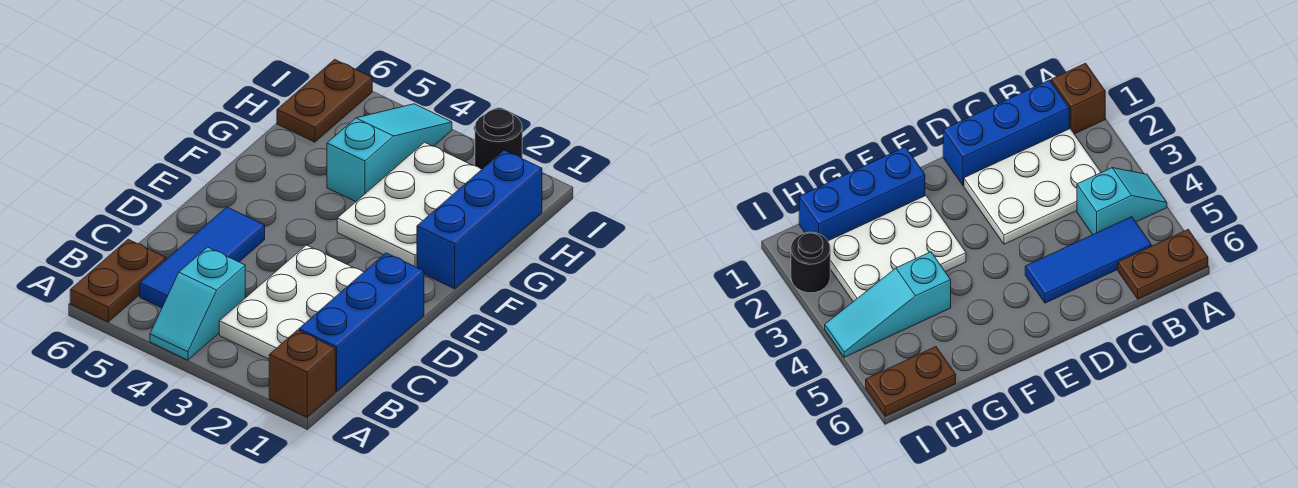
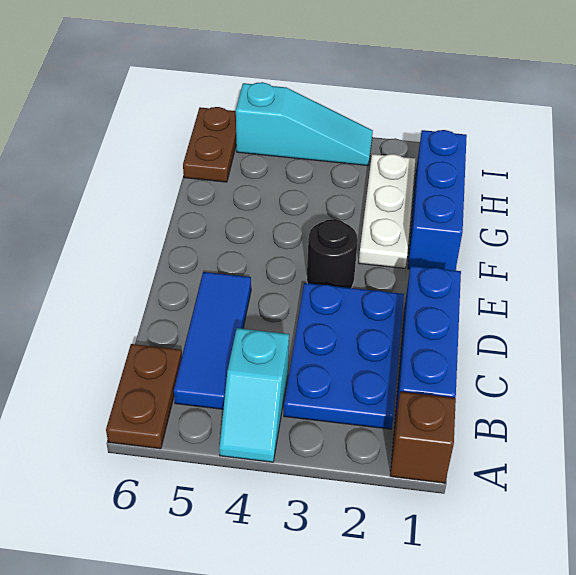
white 2x3 plate [219,245,363,359] -> blue 2x3 plate [284,283,404,429]
white 2x3 plate [337,142,482,267] -> white 1x3 plate [359,154,415,268]
cyan 1x3 slope [327,104,452,202] -> cyan 1x3 slope turned to [236,82,373,166]
black 1x1 round brick [475,109,522,169] -> black 1x1 round brick moved to [307,219,358,288]

